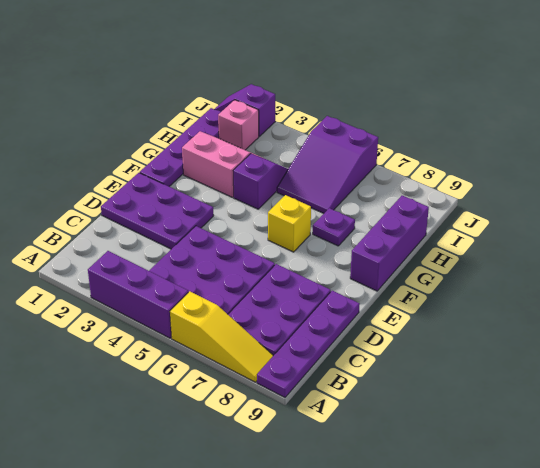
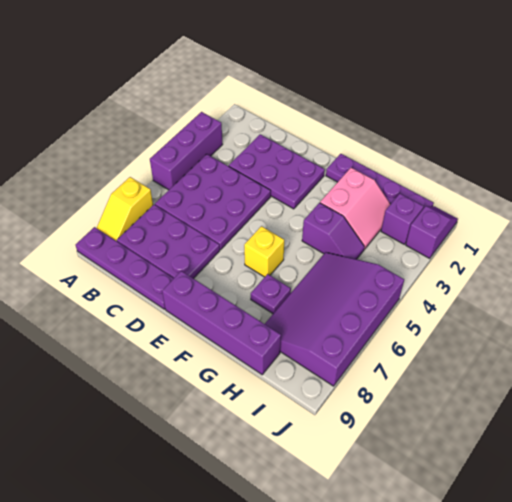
yellow 1x3 slope [170,291,273,382] -> yellow 1x2 slope [97,177,153,241]
purple 2x3 plate [101,173,214,249] -> purple 2x3 plate turned to [229,134,325,209]
purple 1x3 brick [350,196,429,291] -> purple 1x4 brick [162,271,281,375]
purple 2x3 slope [277,116,378,213] -> purple 3x4 slope [265,252,404,386]
pink 1x1 brick [218,100,259,150] -> purple 1x1 brick [381,194,424,244]

